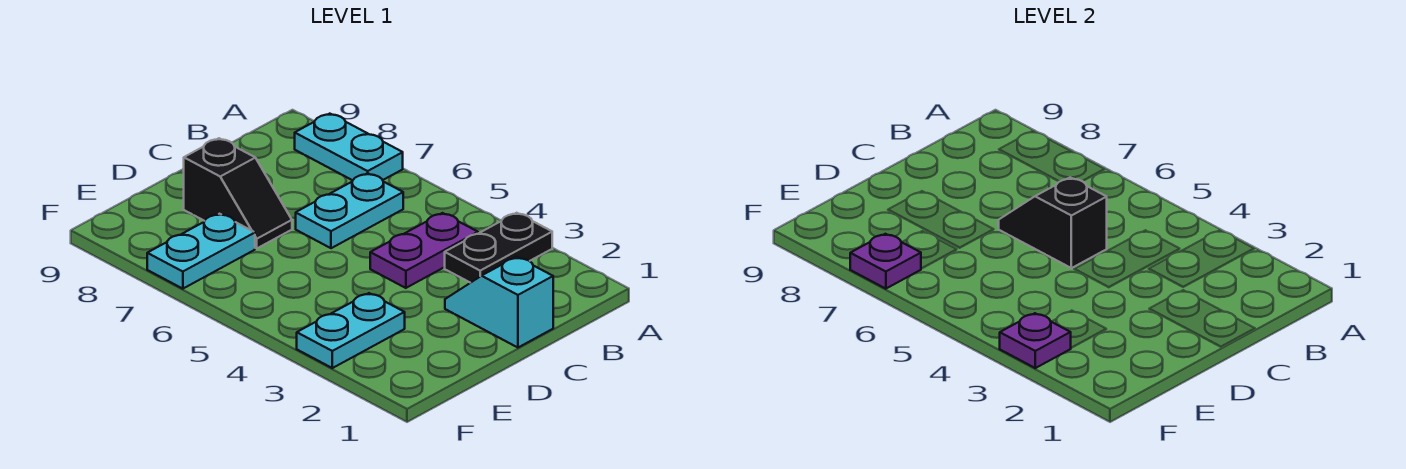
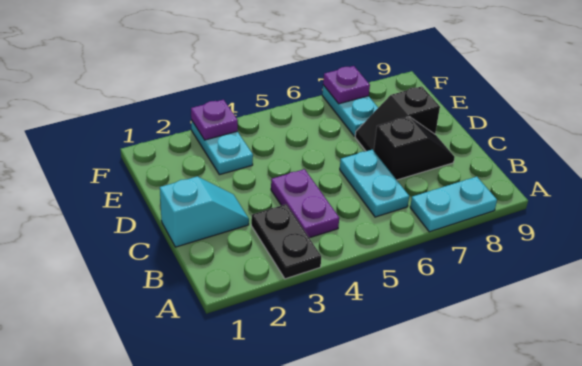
black 1x2 slope [999,177,1107,268] -> black 1x2 slope moved to [374,117,455,180]

